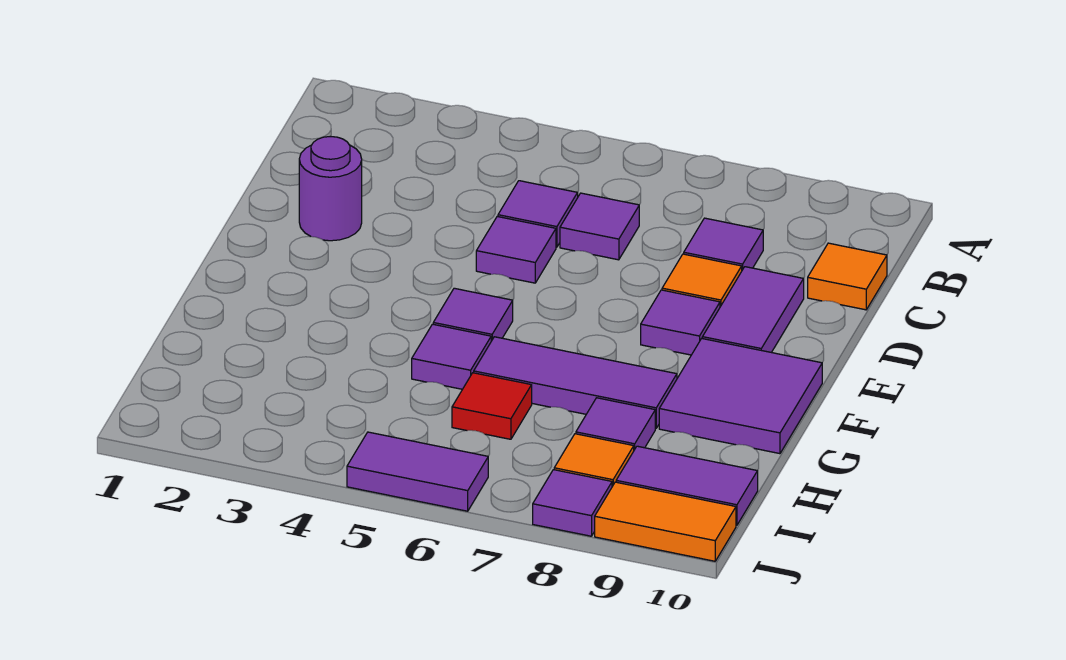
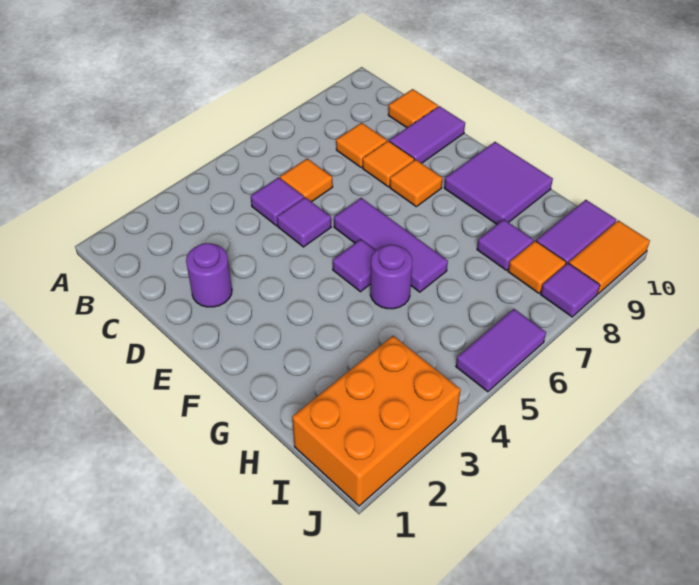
purple 1x1 tile [560,193,639,260] -> orange 1x1 tile [280,159,333,202]
purple 1x1 tile [684,218,763,270] -> orange 1x1 tile [336,123,387,167]
purple 1x2 tile [702,267,804,352] -> purple 1x2 tile turned to [389,106,465,163]
purple 1x1 tile [641,290,720,355] -> orange 1x1 tile [390,159,443,207]
purple 1x1 tile [412,324,491,389] -> purple 1x1 round brick [370,245,412,309]
purple 1x3 tile [474,337,677,428] -> purple 1x3 tile turned to [334,198,448,292]
red 1x1 tile [452,373,532,439] -> none
none -> orange 2x3 brick [292,336,461,506]

